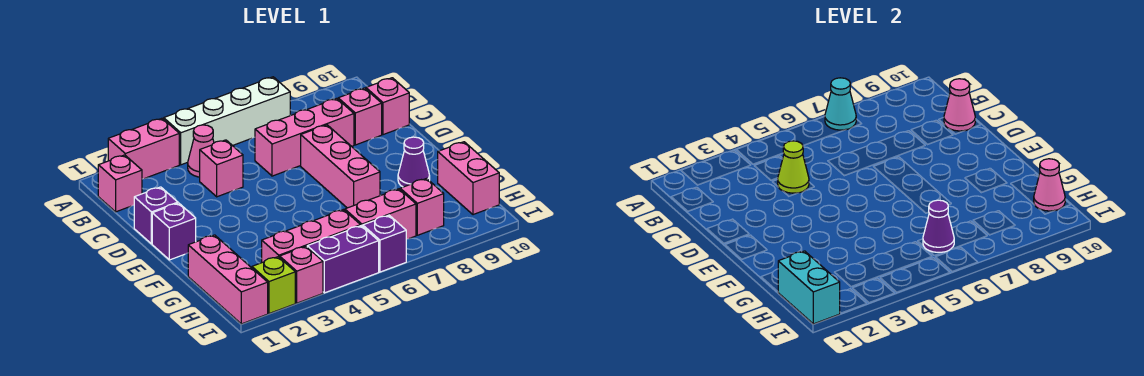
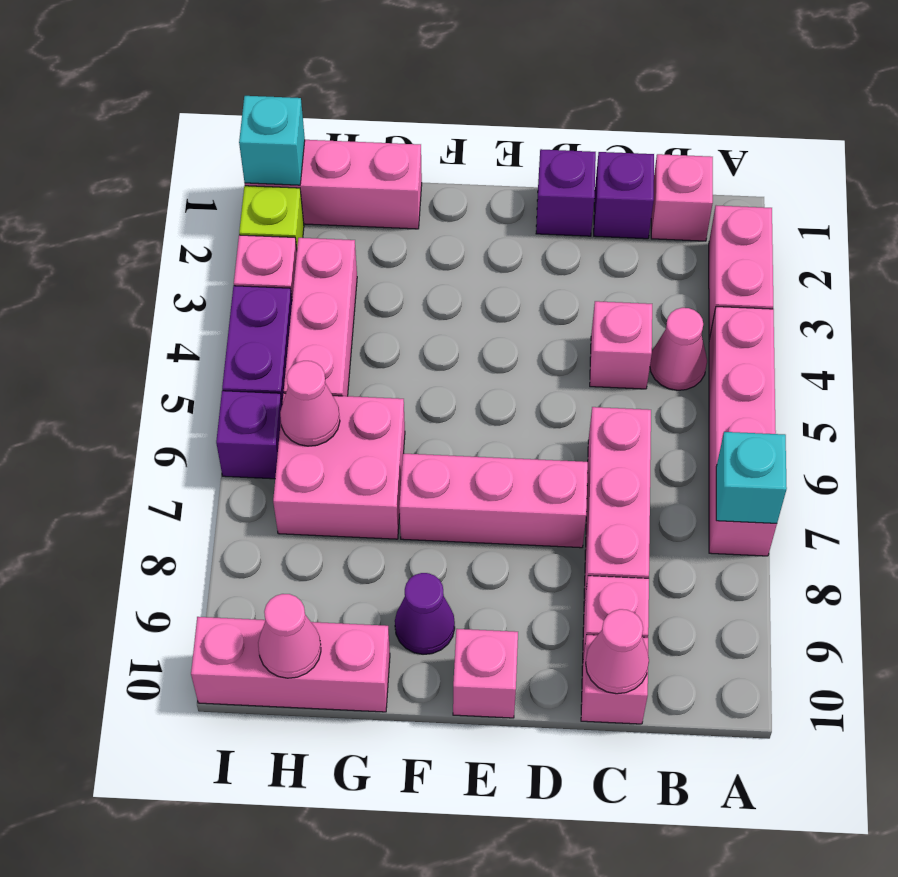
white 1x4 brick [164,77,290,165] -> pink 1x4 brick [709,307,777,556]
cyan 1x1 cone [825,78,856,130] -> cyan 1x1 brick [716,432,787,523]
lime 1x1 cone [778,141,809,193] -> none
purple 1x1 brick [152,203,196,260] -> purple 1x1 brick moved to [594,152,654,239]
pink 1x2 brick [438,142,499,215] -> pink 1x3 brick [191,617,390,712]
cyan 1x2 brick [778,251,840,324] -> cyan 1x1 brick [239,96,305,185]
pink 1x2 brick [345,189,416,239] -> pink 2x2 brick [273,393,405,539]
purple 1x1 cone [923,200,954,252] -> pink 1x1 cone [280,361,340,446]
pink 1x1 brick [400,178,444,235] -> pink 1x1 brick moved to [453,629,518,718]

